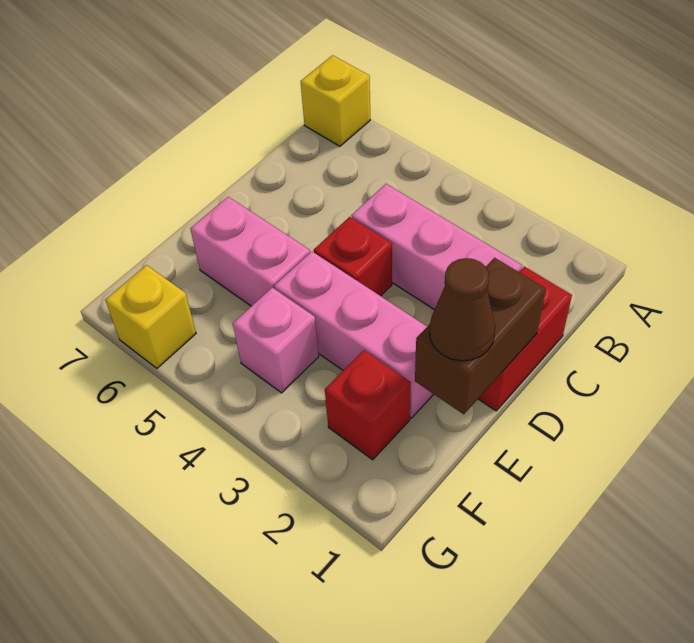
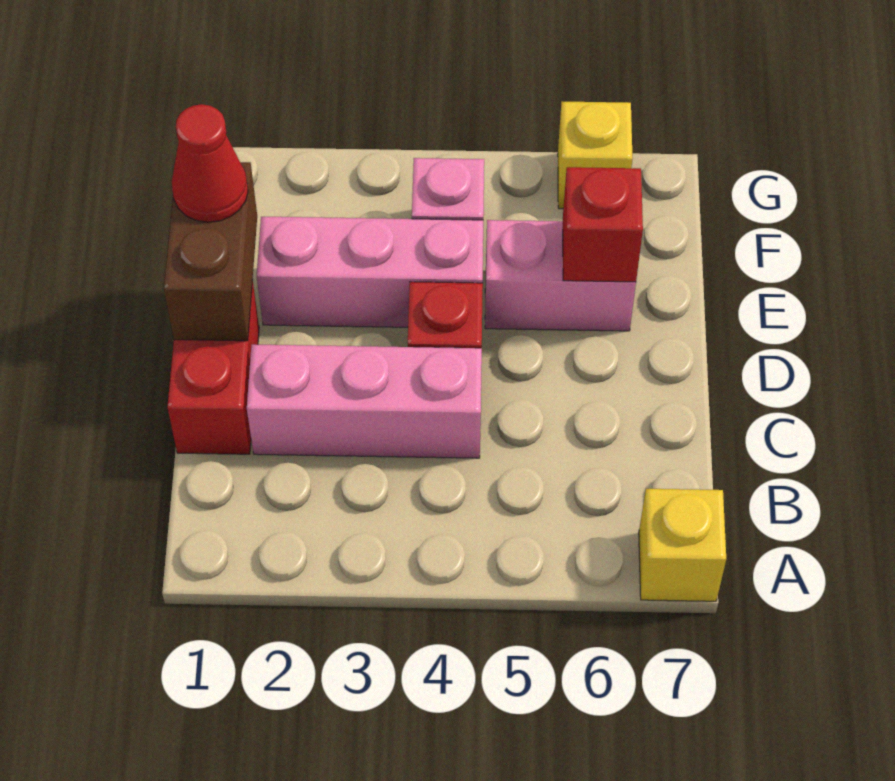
brown 1x1 cone [429,258,495,361] -> red 1x1 cone [172,104,248,222]
red 1x1 brick [325,350,411,460] -> red 1x1 brick moved to [563,167,643,282]

